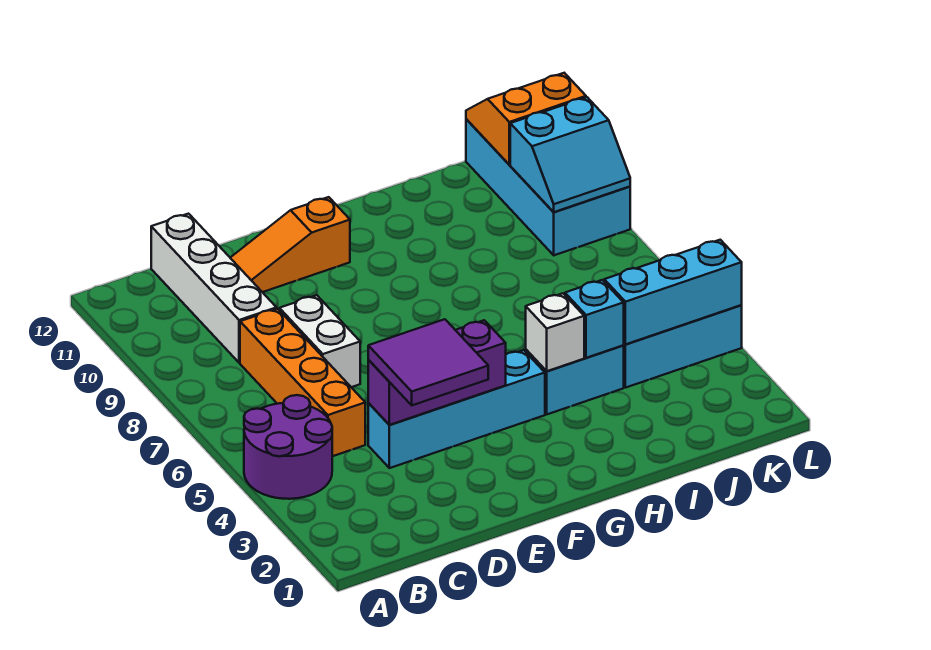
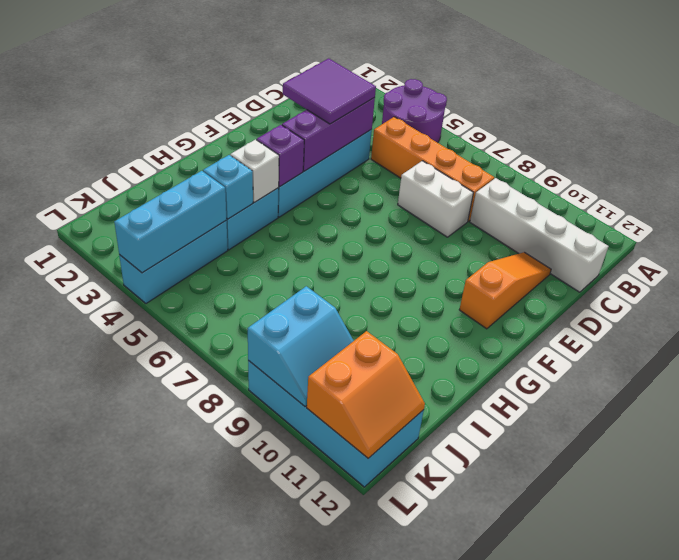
none -> purple 1x1 brick [257,125,304,187]
cyan 2x2 slope [510,97,630,212] -> cyan 2x2 slope turned to [248,286,354,406]

